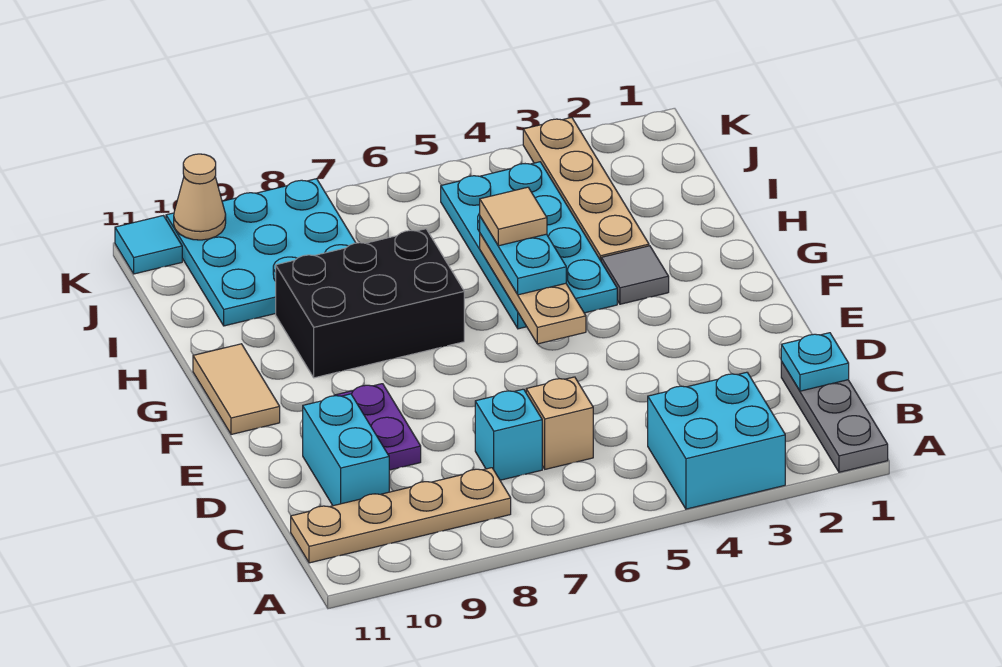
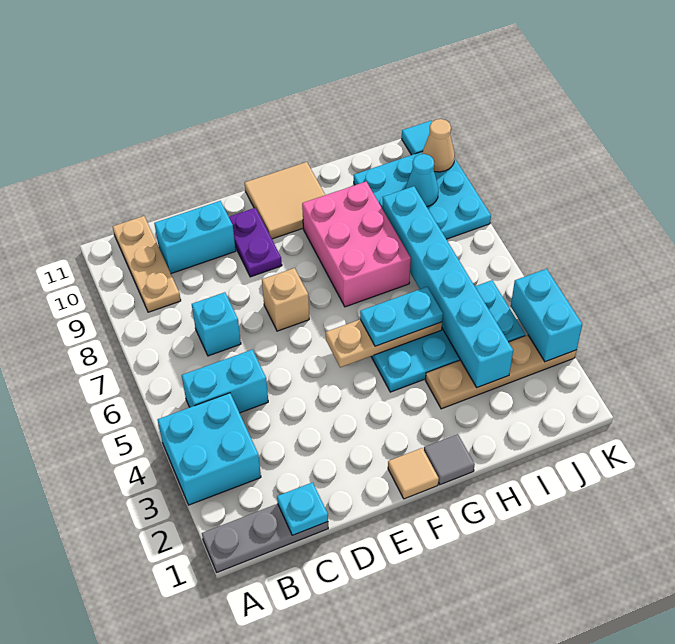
none -> cyan 1x2 brick [182,350,268,413]
tan 1x4 plate [291,468,511,563] -> tan 1x3 plate [113,216,181,312]
tan 1x1 brick [526,377,593,469] -> tan 1x1 brick moved to [262,268,309,331]
purple 1x2 plate [334,384,421,470] -> purple 1x2 plate turned to [229,208,282,277]
tan 1x2 tile [193,344,280,435] -> tan 2x2 tile [245,162,325,239]
grey 1x1 tile [601,246,669,304] -> grey 1x1 tile moved to [424,434,475,485]
black 2x3 brick [276,229,464,378] -> pink 2x3 brick [302,182,411,307]
tan 1x1 tile [480,187,547,246] -> tan 1x1 tile moved to [388,448,439,499]
none -> cyan 1x6 brick [383,186,513,388]
none -> cyan 1x1 cone [405,154,438,207]
none -> cyan 1x2 brick [511,269,582,362]

